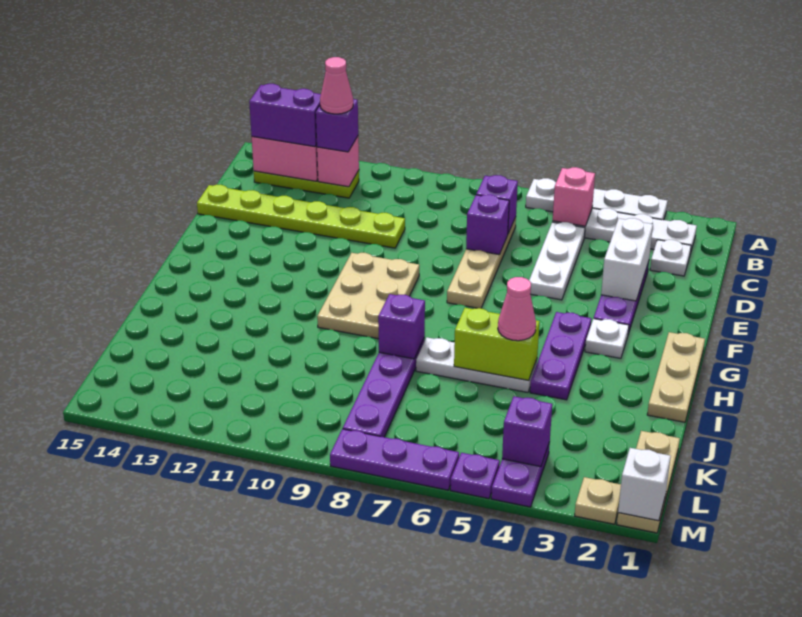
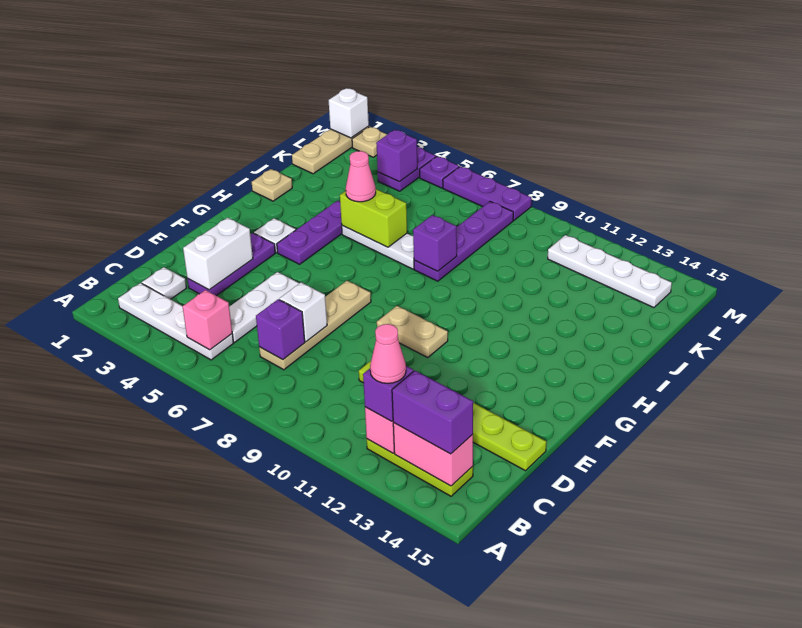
white 1x4 plate [526,178,667,220] -> white 1x4 plate moved to [548,235,672,308]
purple 1x1 brick [466,195,509,255] -> white 1x1 brick [279,282,327,342]
tan 2x3 plate [317,253,419,339] -> tan 1x2 plate [377,306,448,358]
tan 1x3 plate [647,332,705,422] -> tan 1x1 plate [252,169,292,201]

